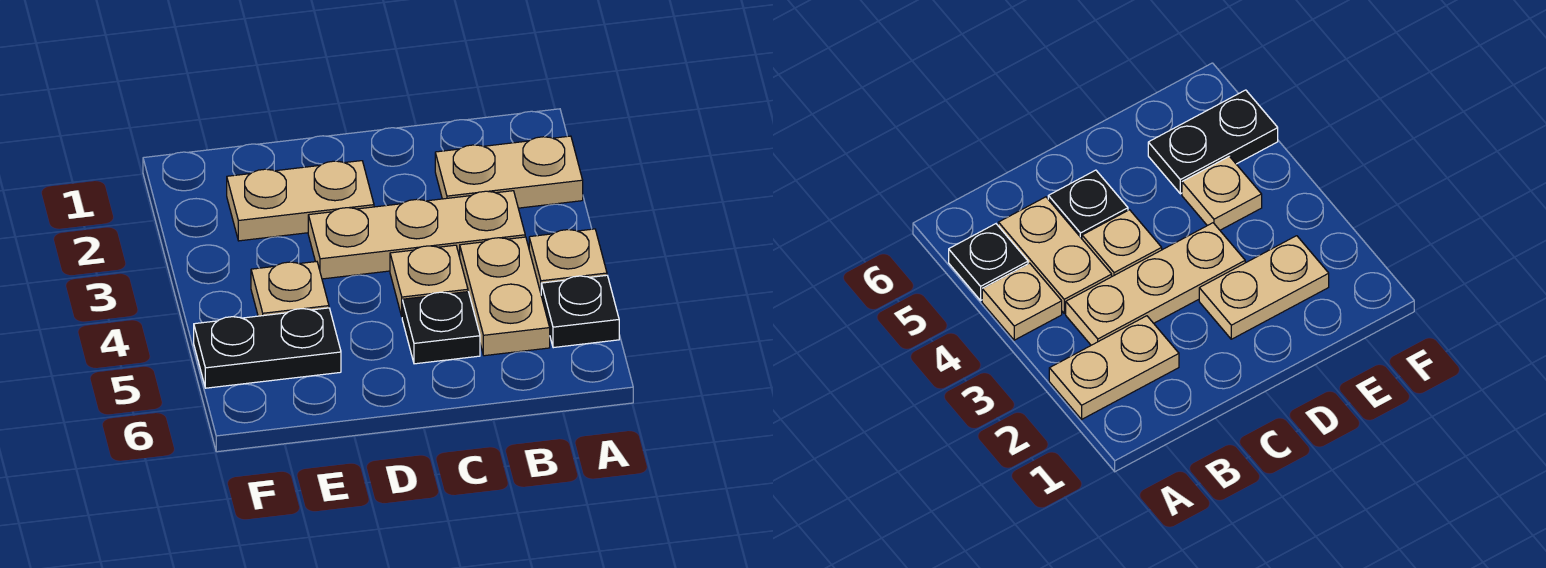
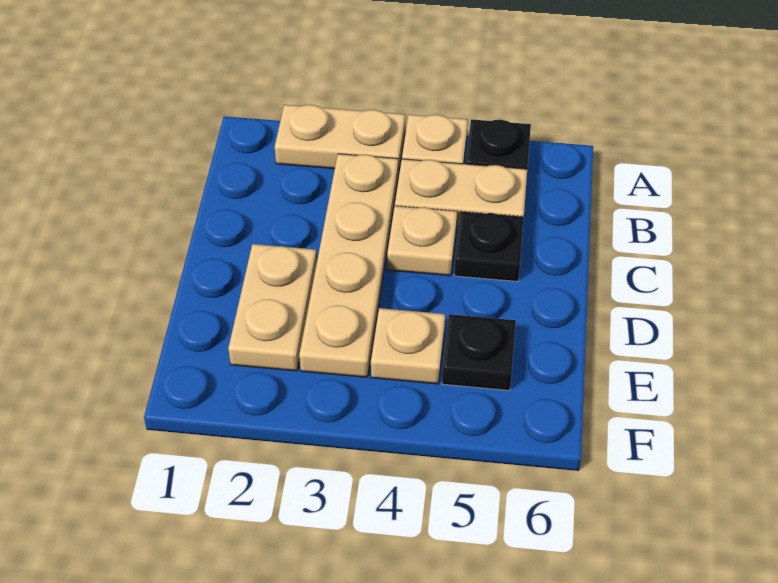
tan 1x2 plate [435,136,583,208] -> tan 1x2 plate turned to [275,105,405,174]
tan 1x3 plate [308,191,525,279] -> tan 1x4 plate [299,154,398,377]
black 1x2 plate [194,308,341,388] -> black 1x1 plate [442,314,516,391]

